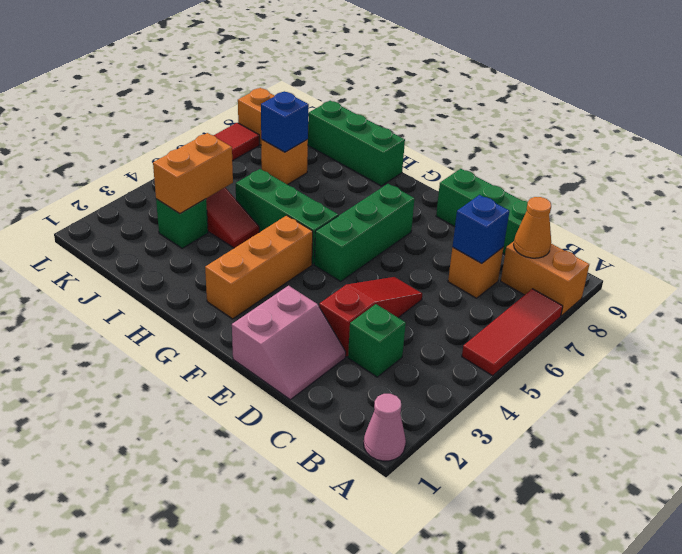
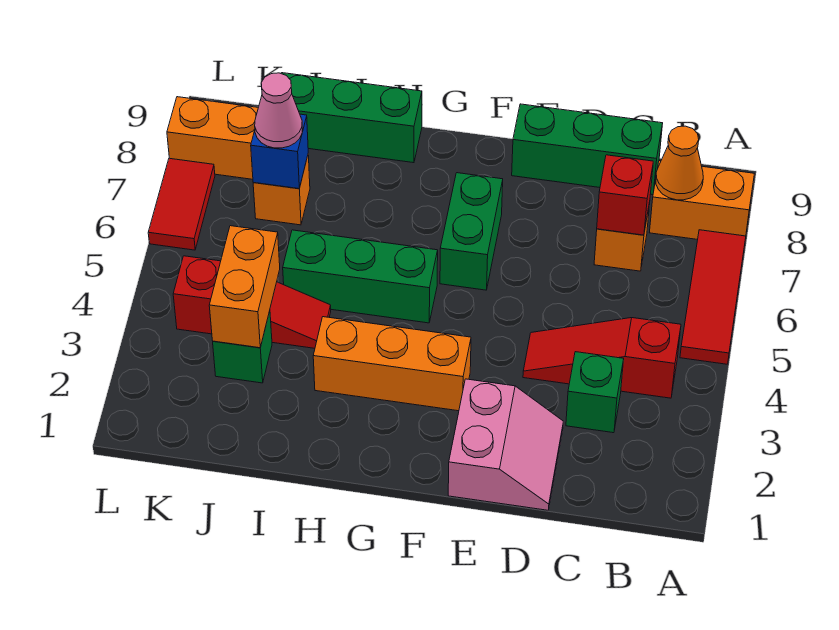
pink 1x1 cone [364,394,406,461] -> pink 1x1 cone moved to [255,73,302,148]
blue 1x1 brick [452,195,509,263] -> red 1x1 brick [597,155,653,235]
red 1x3 slope [319,277,422,357] -> red 1x3 slope turned to [523,318,681,398]
green 1x3 brick [314,184,415,281] -> green 1x2 brick [440,173,503,290]
orange 1x3 brick [205,215,313,319] -> orange 1x3 brick turned to [313,317,471,411]

